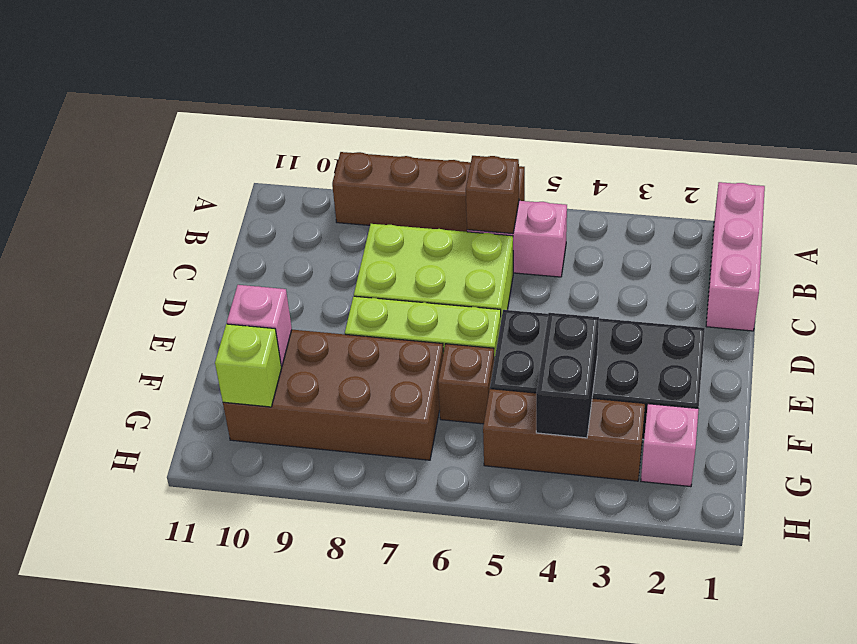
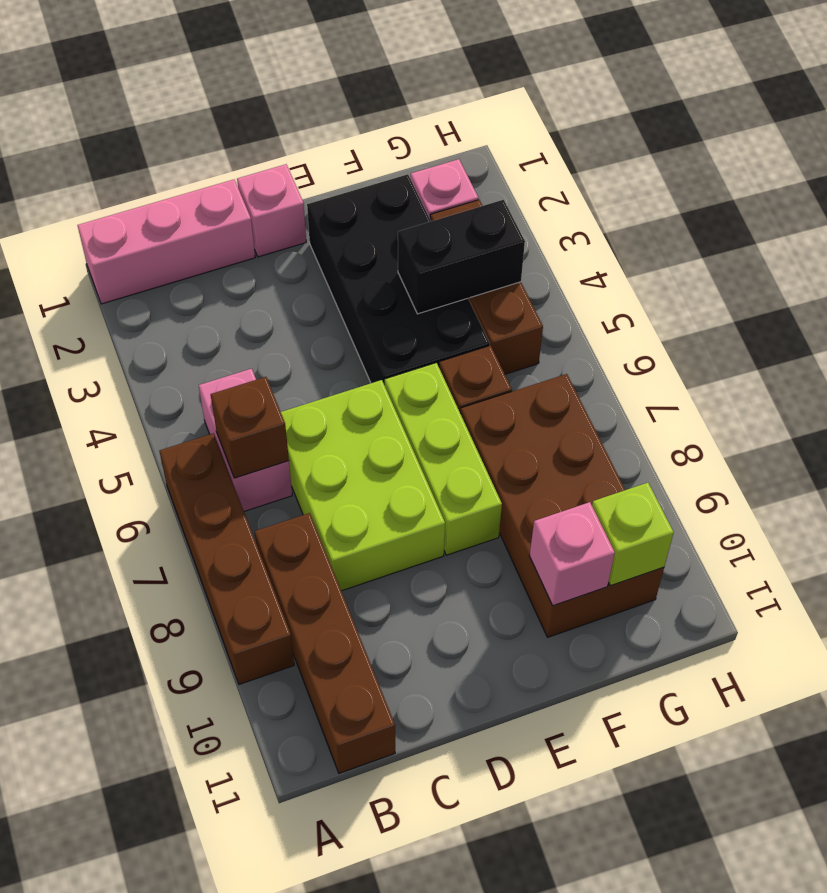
none -> brown 1x4 brick [255,513,395,773]
none -> pink 1x1 brick [237,164,306,257]

